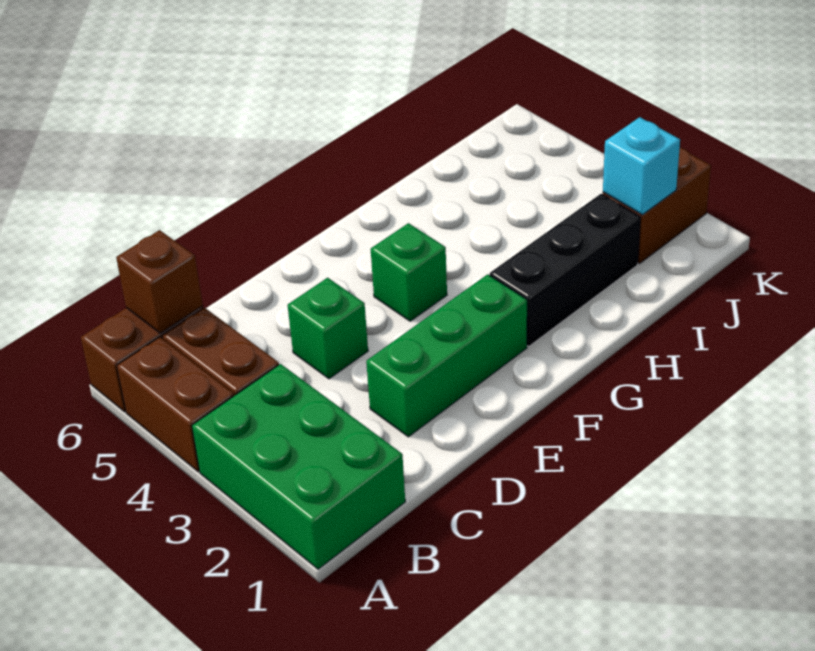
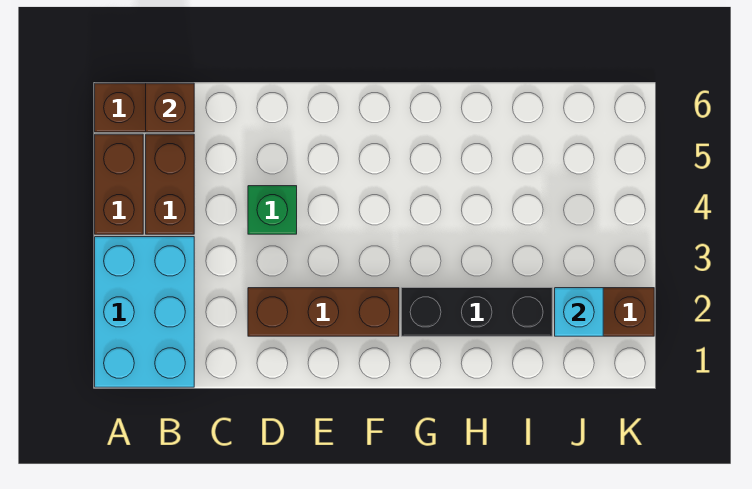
green 2x3 brick [192,364,405,569] -> cyan 2x3 brick [95,237,194,387]
green 1x3 brick [366,274,527,437] -> brown 1x3 brick [248,288,399,336]
green 1x1 brick [371,223,447,321] -> none

